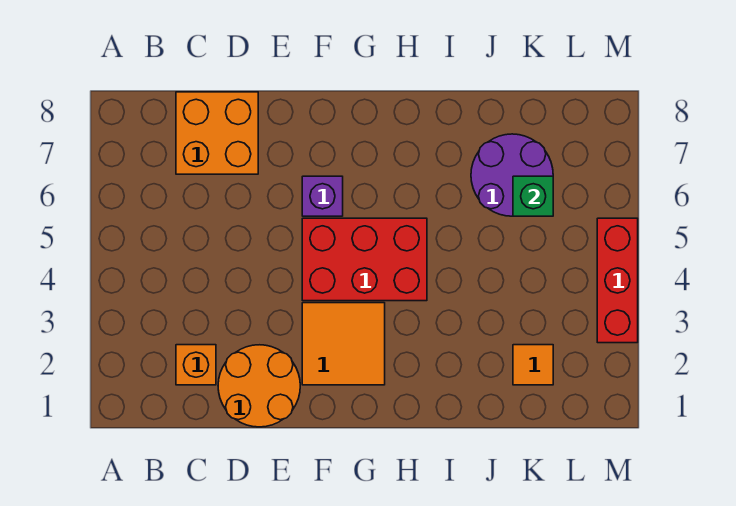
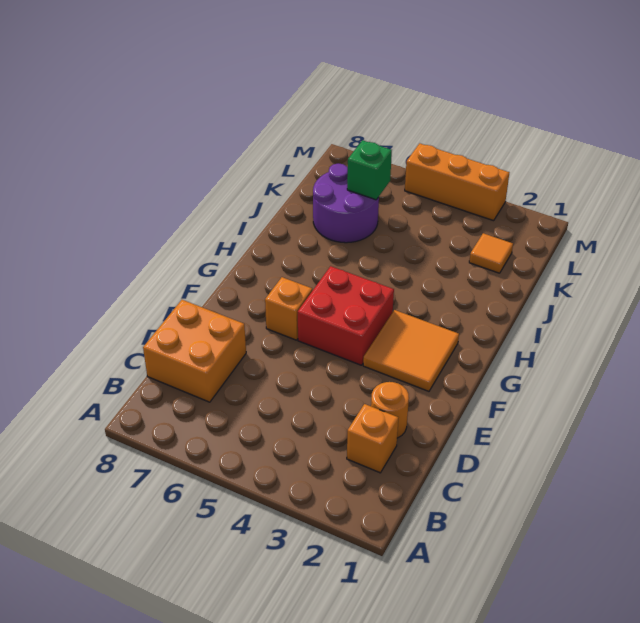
orange 2x2 round brick [218,345,300,427] -> orange 1x1 round brick [371,382,409,438]
red 2x3 brick [302,218,427,301] -> red 2x2 brick [298,266,394,365]
purple 1x1 brick [302,176,343,216] -> orange 1x1 brick [265,277,312,340]
red 1x3 brick [597,218,638,343] -> orange 1x3 brick [405,143,509,221]

